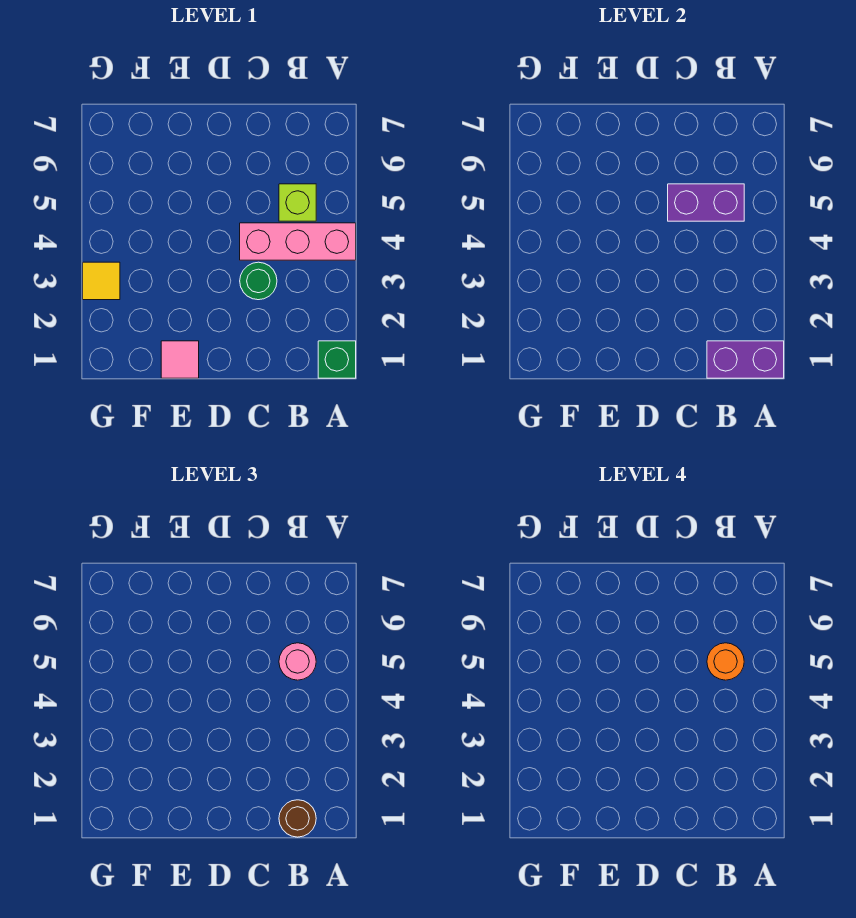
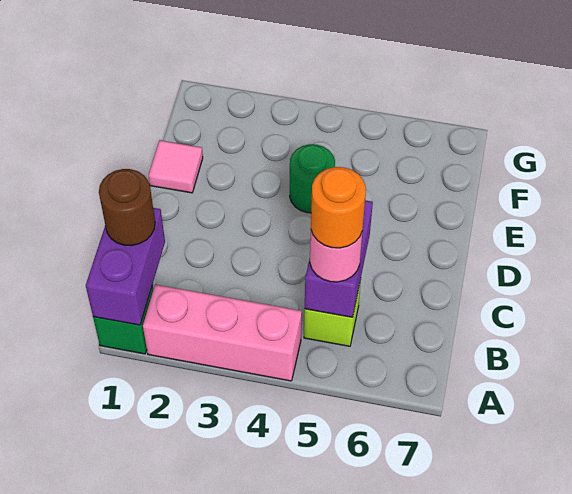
pink 1x3 brick [240,223,356,260] -> pink 1x3 brick turned to [143,285,302,381]
green 1x1 round brick [240,262,277,300] -> green 1x1 round brick moved to [290,144,335,213]
yellow 1x1 tile [83,262,120,300] -> none

